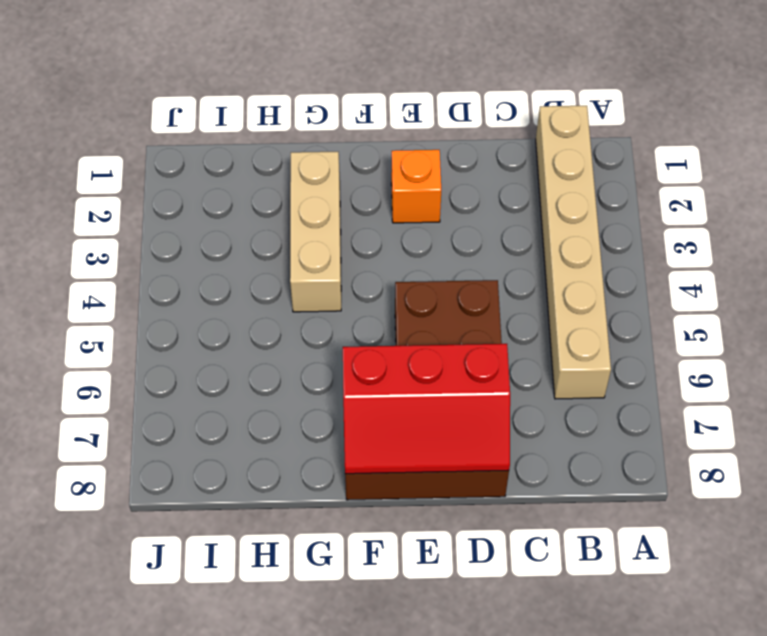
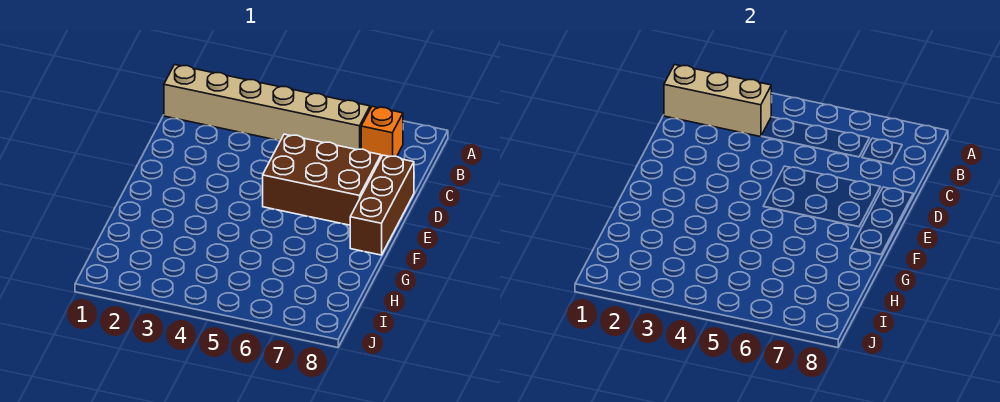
red 2x3 slope [343,344,510,474] -> none
orange 1x1 brick [391,150,441,223] -> orange 1x1 brick moved to [361,106,403,157]
tan 1x3 brick [290,152,341,312] -> tan 1x3 brick moved to [664,65,771,137]

